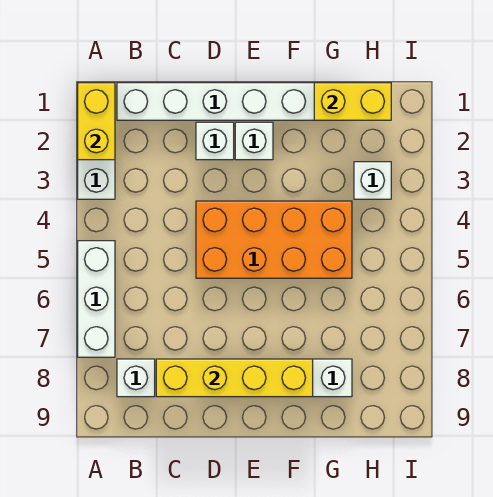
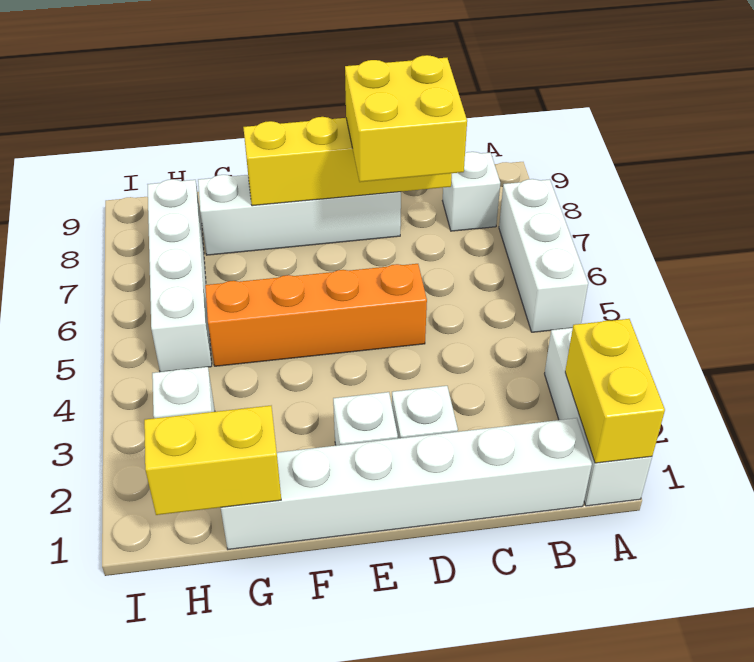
none -> yellow 2x2 brick [345,55,467,182]
orange 2x4 brick [196,201,352,278] -> orange 1x4 brick [205,264,427,366]
none -> white 1x4 brick [147,179,212,372]

